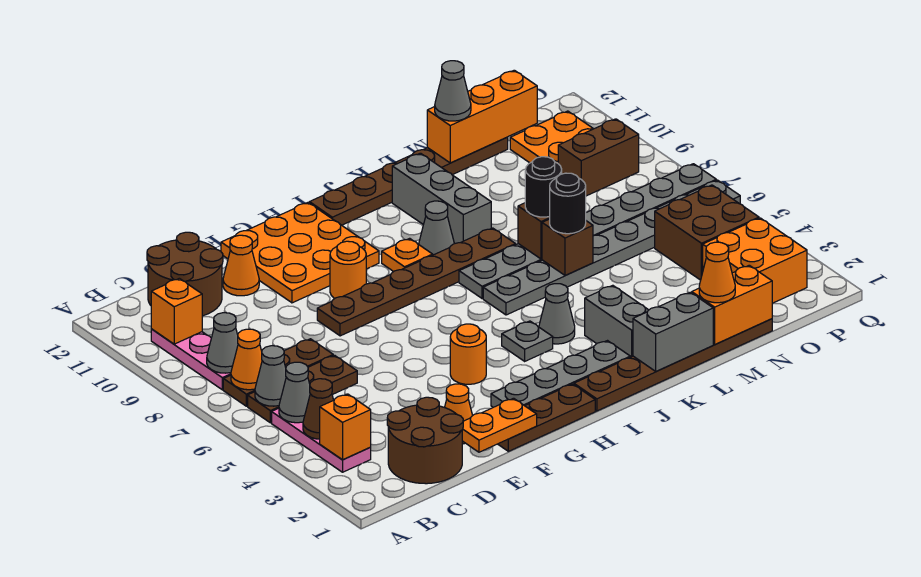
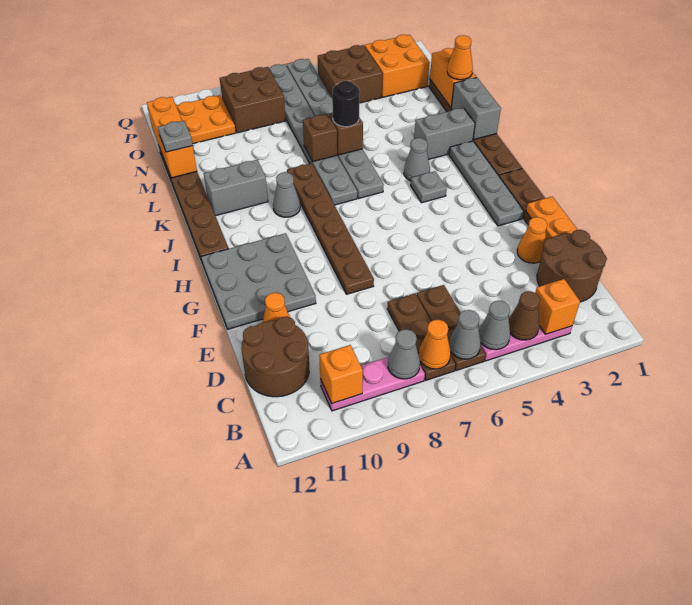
orange 3x3 plate [221,203,379,303] -> grey 3x3 plate [201,233,316,329]
orange 1x1 round brick [450,324,486,384] -> none
orange 1x1 round brick [330,241,366,298] -> none
orange 1x1 plate [382,238,433,272] -> none
grey 1x3 brick [392,153,491,244] -> grey 1x2 brick [204,160,268,216]
black 1x1 round brick [525,157,562,217] -> none
grey 1x1 cone [435,61,471,121] -> grey 1x1 plate [158,121,193,152]
brown 1x2 brick [558,119,639,196] -> brown 2x2 brick [220,67,286,133]

